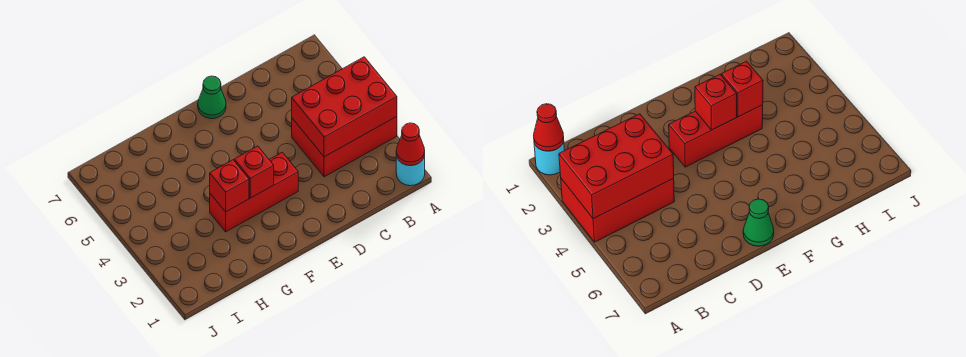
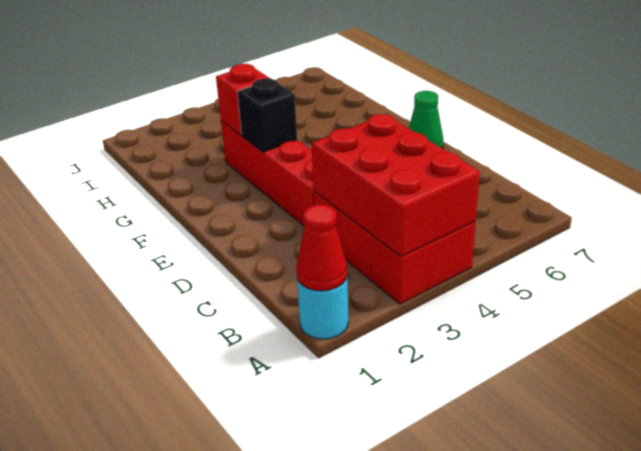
red 1x3 brick [210,152,298,232] -> red 1x4 brick [221,121,314,226]
red 1x1 brick [234,146,274,198] -> black 1x1 brick [237,78,297,152]

